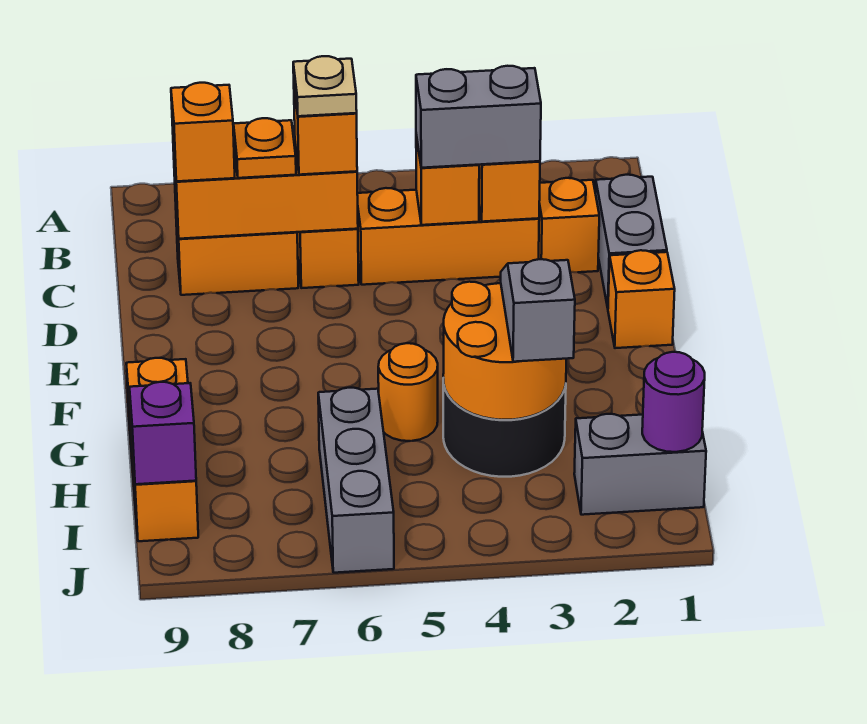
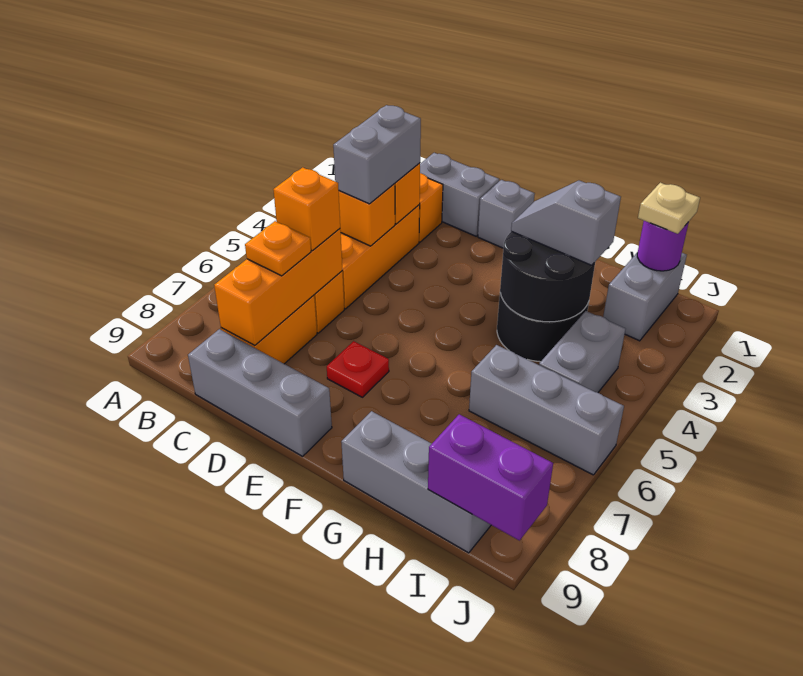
tan 1x1 plate [293,56,357,116] -> tan 1x1 plate moved to [638,183,700,234]
orange 1x1 brick [171,83,235,181] -> none
none -> grey 1x3 brick [188,329,332,456]
orange 1x1 brick [608,250,675,348] -> grey 1x1 brick [478,180,535,248]
none -> red 1x1 plate [327,341,389,397]
orange 2x2 round brick [443,282,566,420] -> black 2x2 round brick [500,231,595,322]
orange 1x1 round brick [378,343,438,441] -> none
orange 1x3 brick [126,358,198,541] -> grey 1x3 brick [341,411,491,553]
none -> grey 1x2 brick [539,311,625,393]
purple 1x1 brick [130,382,196,484] -> purple 1x2 brick [428,414,553,541]

